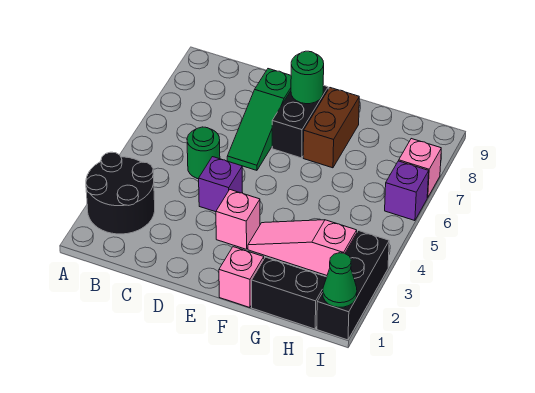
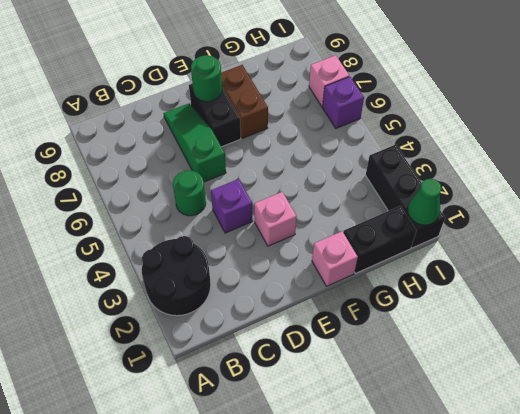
green 1x3 slope [227,69,291,170] -> green 1x3 slope turned to [164,103,226,182]
pink 1x3 slope [248,220,357,275] -> none

